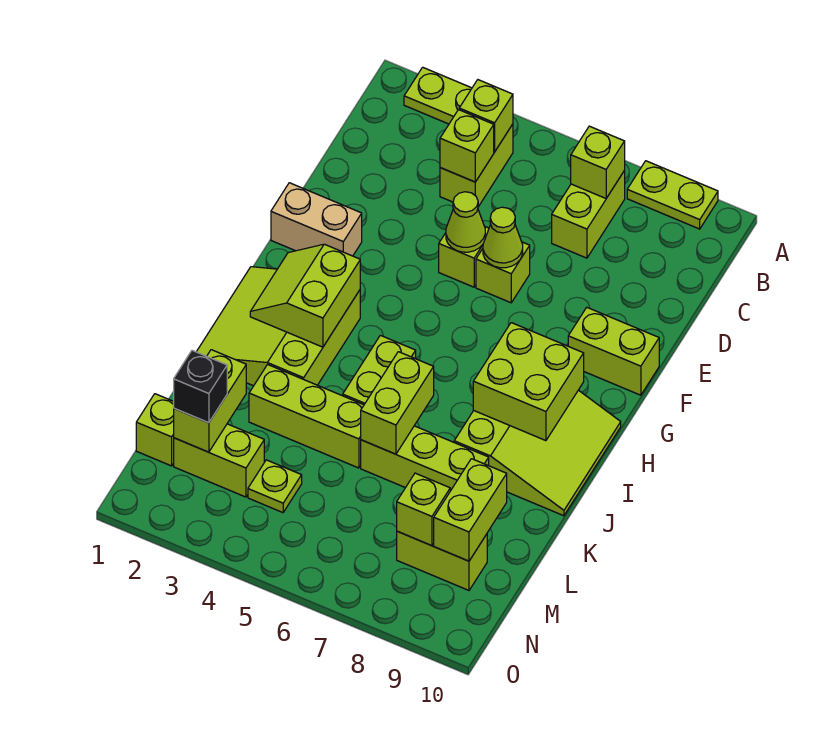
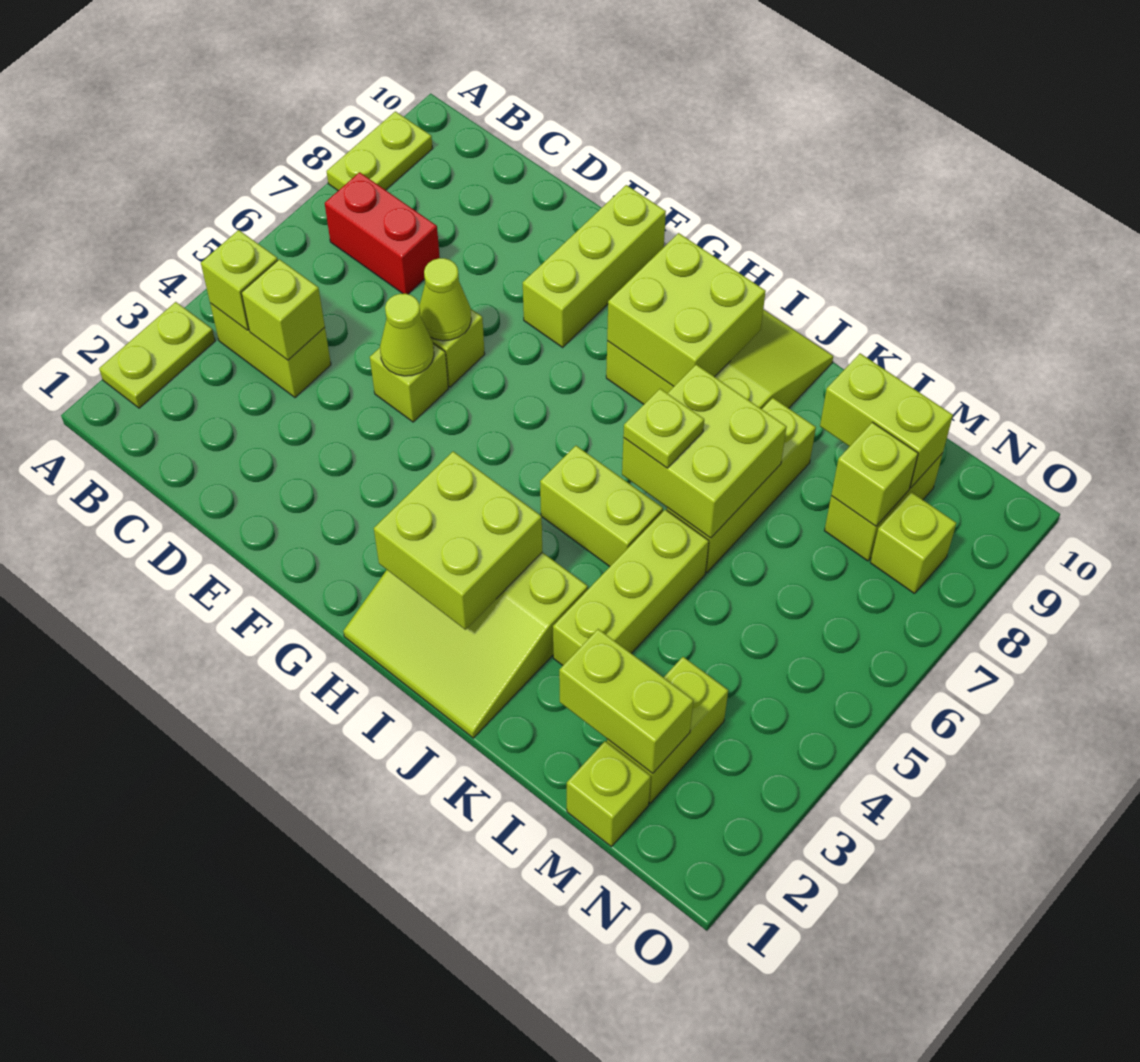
lime 1x2 brick [552,171,625,258] -> red 1x2 brick [325,172,440,294]
lime 1x1 brick [571,126,625,198] -> lime 1x1 brick moved to [870,492,956,594]
tan 1x2 brick [271,183,362,256] -> none
lime 1x2 brick [568,308,659,395] -> lime 1x3 brick [523,185,666,347]
lime 2x2 slope [250,244,360,347] -> lime 2x2 brick [374,451,542,630]
lime 1x2 brick [361,352,434,454] -> lime 2x2 brick [622,365,787,538]
black 1x1 brick [174,350,227,423] -> none
lime 1x1 plate [248,460,302,513] -> lime 1x1 plate moved to [623,389,704,468]

